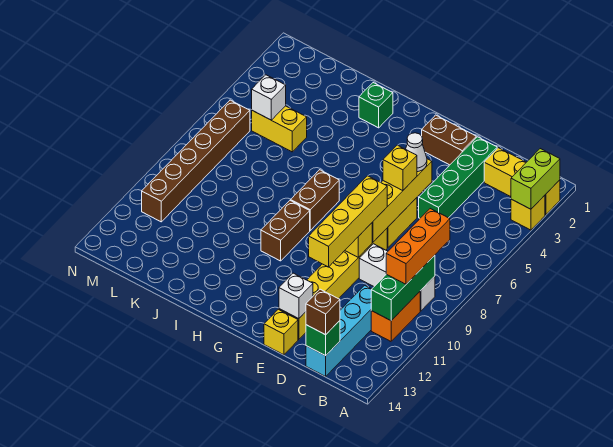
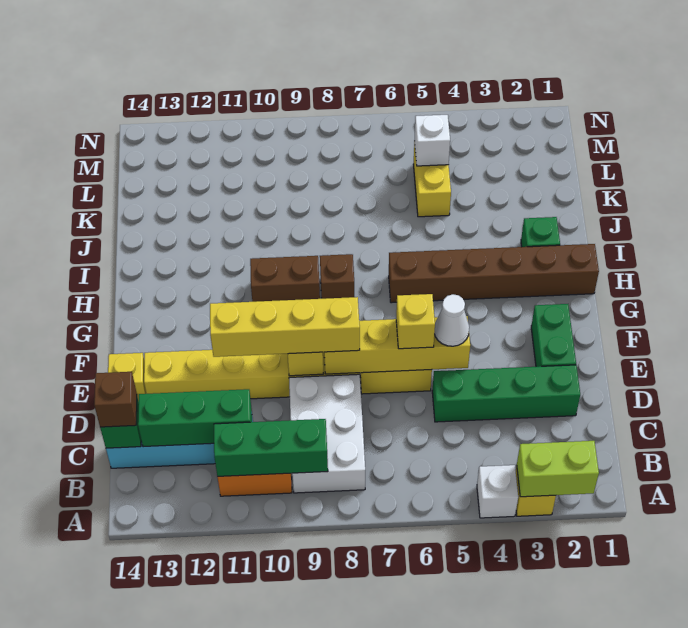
yellow 1x3 brick [484,148,560,215] -> none
orange 1x3 brick [386,209,450,284] -> none
white 1x3 brick [359,244,435,311] -> white 2x3 brick [289,374,365,493]
none -> green 1x3 brick [138,389,252,447]
brown 1x2 brick [422,115,476,165] -> green 1x2 brick [531,304,576,367]
white 1x1 brick [279,273,313,319] -> white 1x1 brick moved to [477,465,518,518]
brown 1x2 brick [291,170,339,230] -> brown 1x1 brick [320,254,354,299]
brown 1x6 brick [142,100,250,222] -> brown 1x6 brick moved to [389,244,599,303]

